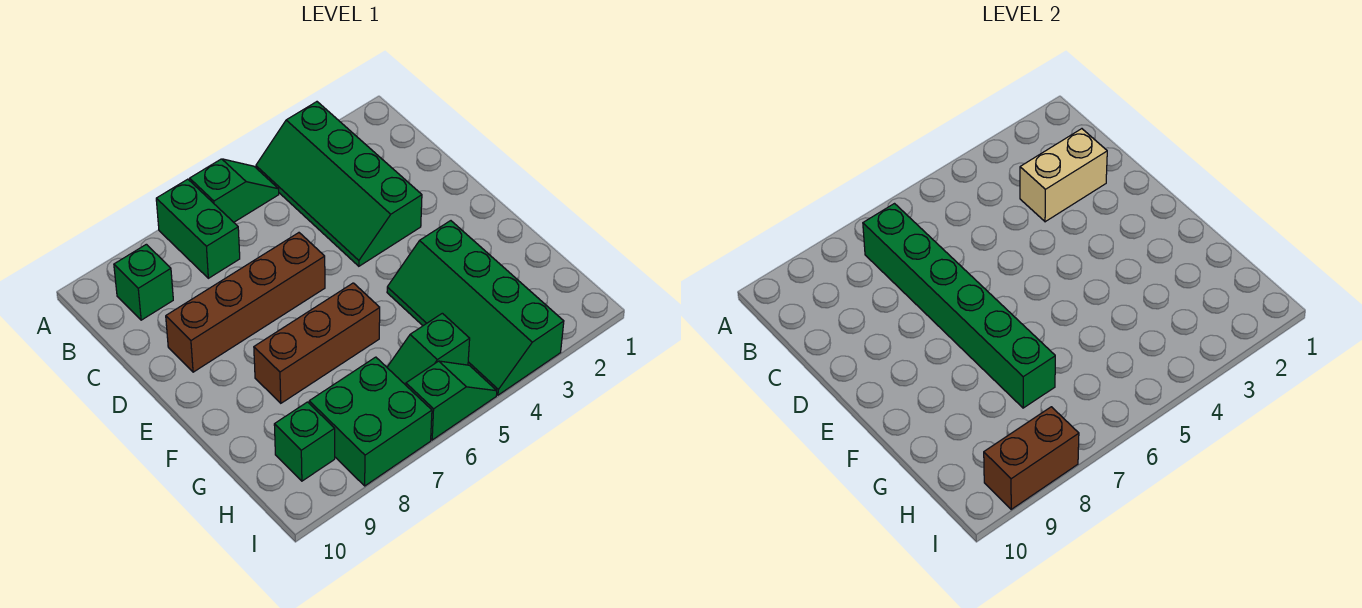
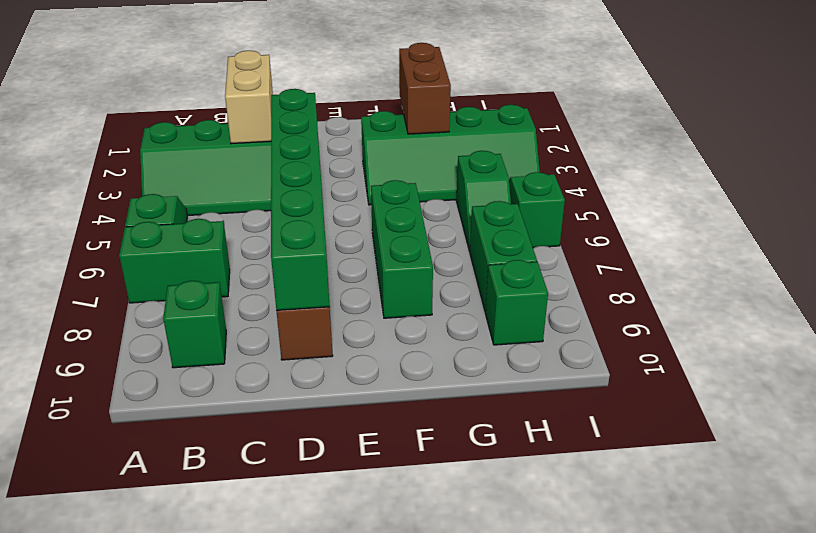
green 1x6 brick [863,204,1055,408] -> green 1x6 brick turned to [271,89,330,310]
brown 1x3 brick [254,283,380,403] -> green 1x3 brick [371,180,433,318]
green 2x2 brick [309,357,432,486] -> green 1x2 brick [470,201,537,310]
brown 1x2 brick [984,407,1079,509] -> brown 1x2 brick moved to [399,43,451,134]

